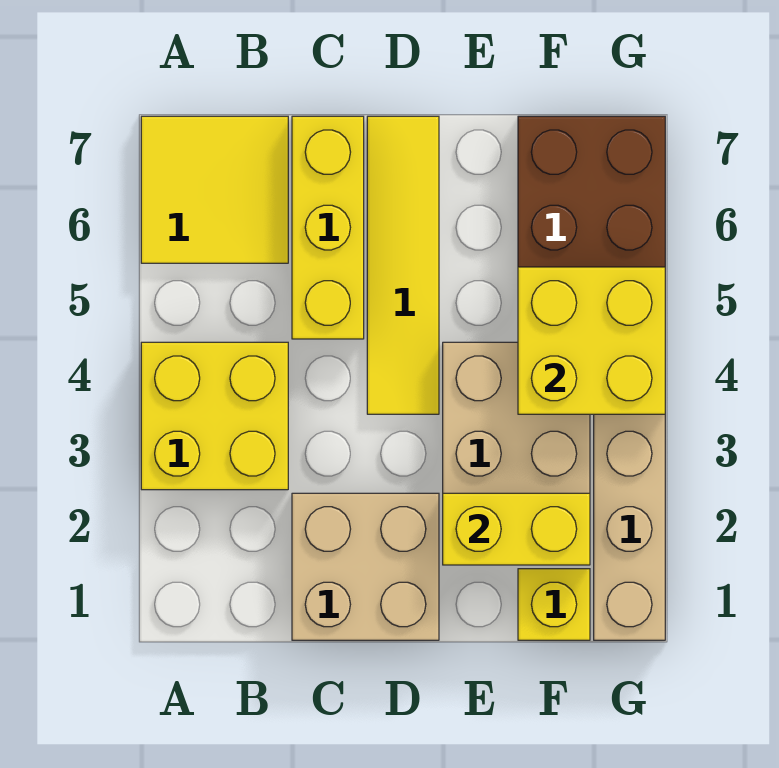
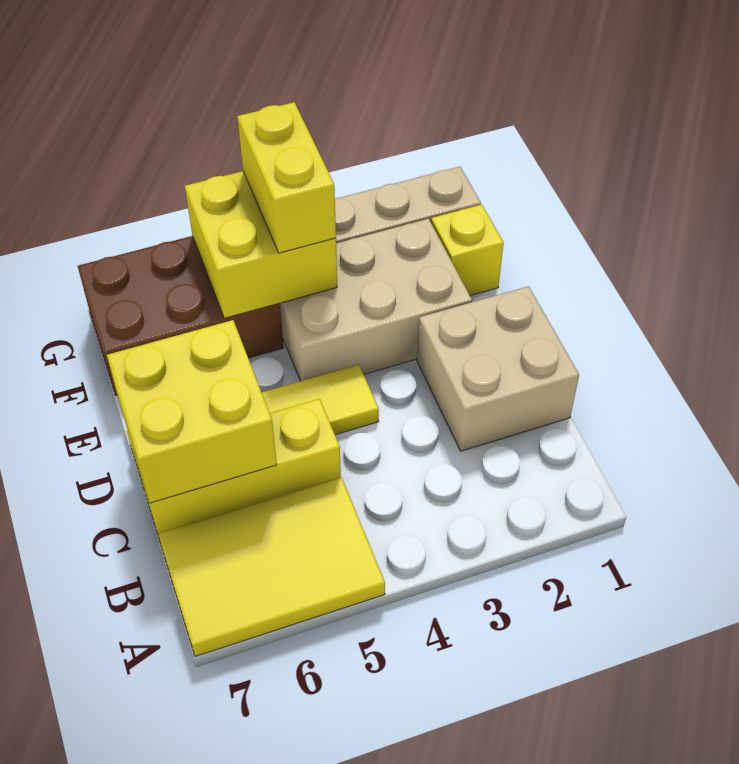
yellow 2x2 brick [141,342,288,490] -> yellow 2x2 brick moved to [107,320,277,503]
yellow 2x2 tile [141,116,288,263] -> yellow 2x3 tile [158,478,385,657]
yellow 1x2 brick [443,493,590,565] -> yellow 1x2 brick moved to [237,102,336,253]

